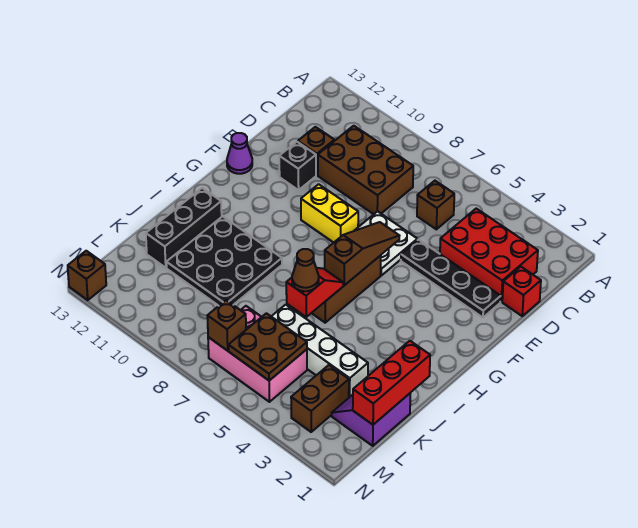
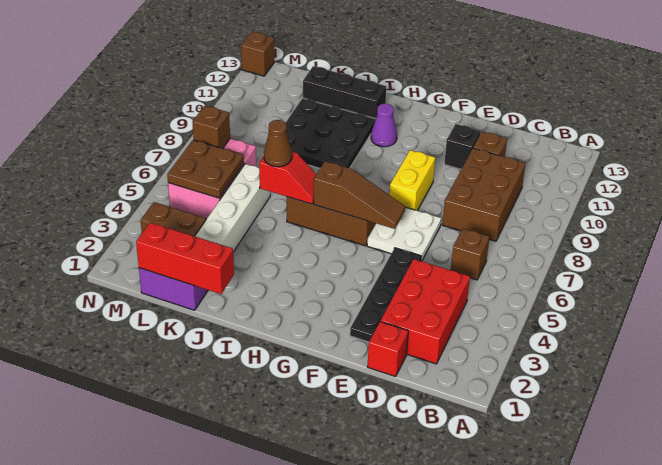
purple 1x1 cone [227,133,252,174] -> purple 1x1 cone moved to [371,104,397,147]

